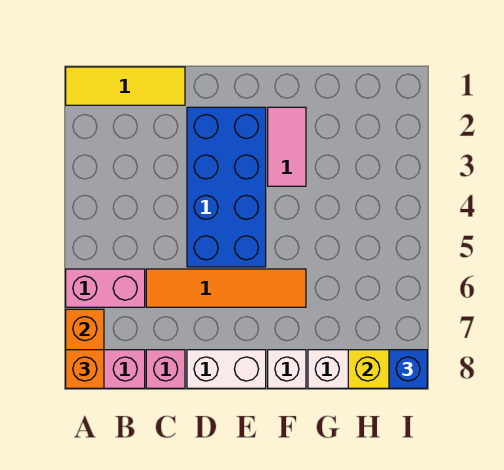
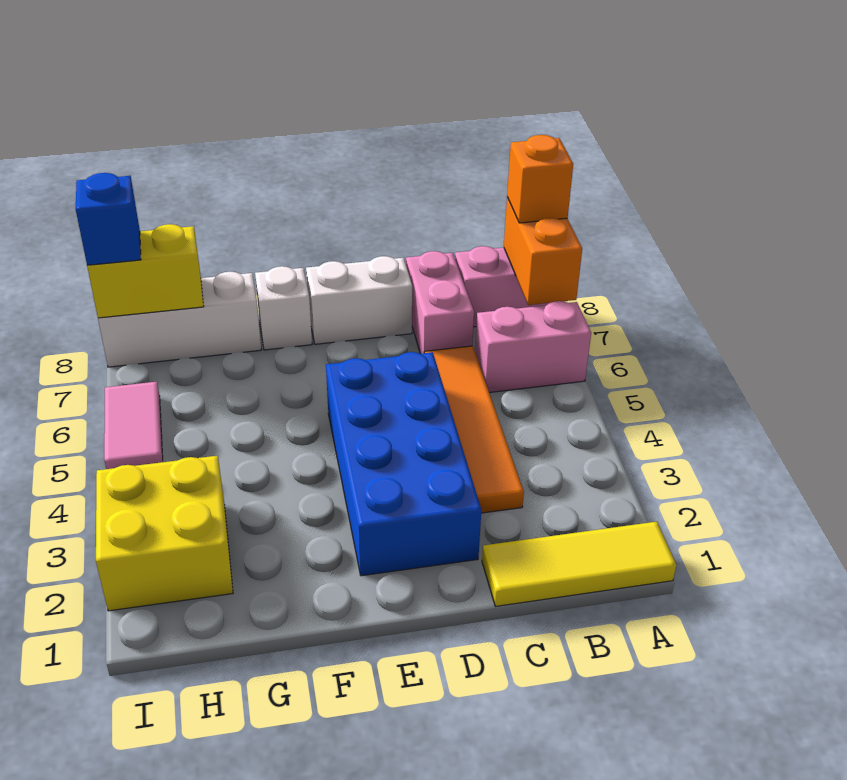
orange 1x4 tile [146,269,306,307] -> orange 1x4 tile turned to [424,346,524,513]
pink 1x1 brick [146,350,185,388] -> pink 1x2 brick [406,251,474,354]
pink 1x2 tile [268,107,306,186] -> pink 1x2 tile moved to [104,382,163,469]
none -> yellow 2x2 brick [96,456,233,611]

